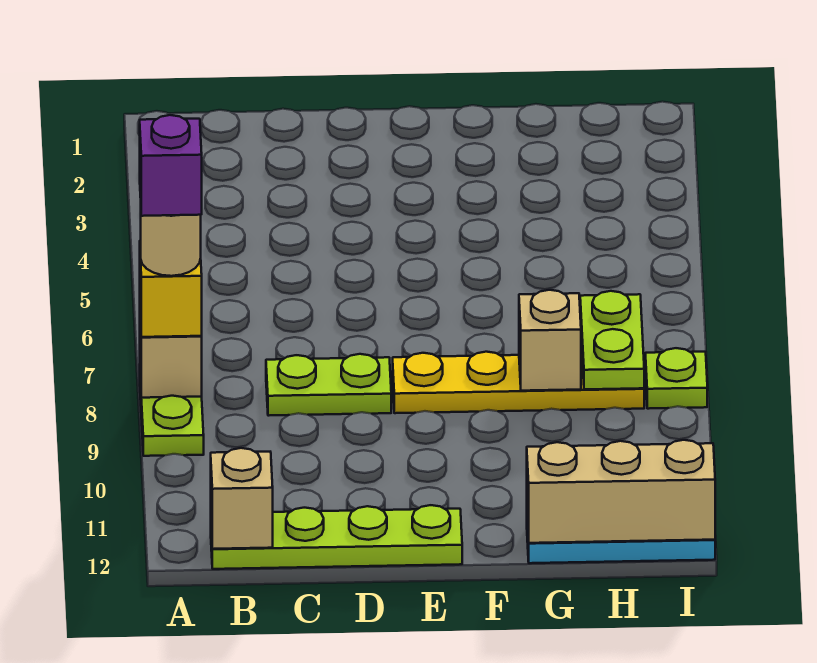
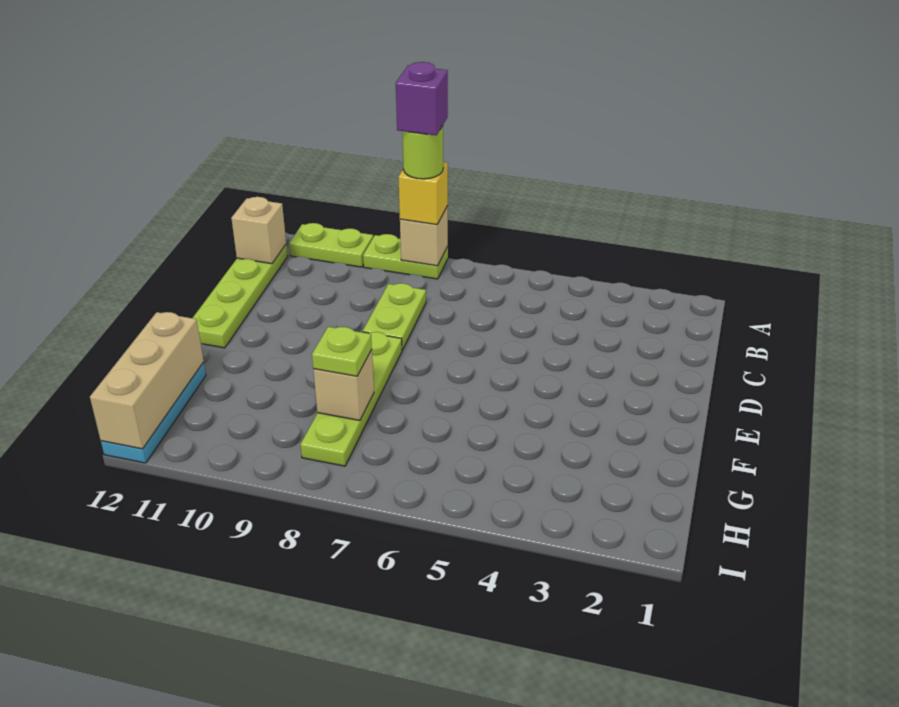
tan 1x1 round brick [141,215,201,276] -> lime 1x1 round brick [402,126,443,179]
yellow 1x4 plate [393,352,644,413] -> lime 1x4 plate [300,332,402,466]
lime 1x2 plate [580,291,644,389] -> lime 1x2 plate moved to [289,223,373,267]
lime 1x1 plate [645,348,707,409] -> lime 1x1 plate moved to [312,327,372,376]

